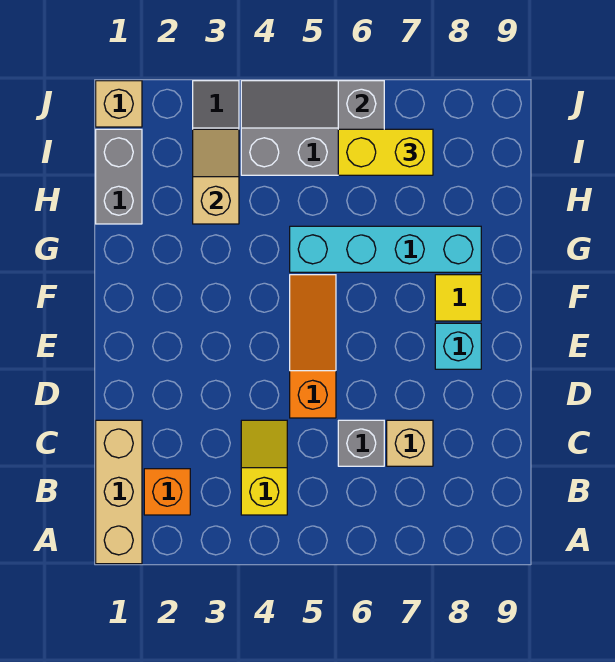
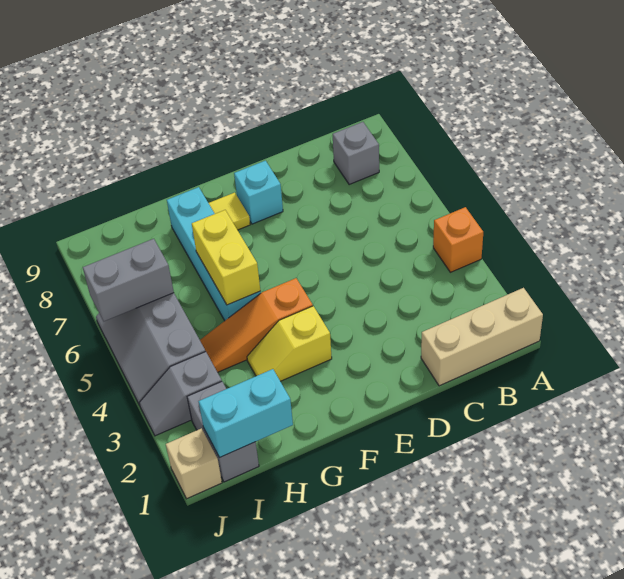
orange 1x1 brick [144,469,190,515] -> orange 1x1 brick moved to [433,207,483,272]
yellow 1x2 slope [241,420,287,515] -> yellow 1x2 slope moved to [247,306,332,381]
grey 1x1 brick [338,420,384,466] -> grey 1x1 brick moved to [333,122,379,185]
tan 1x1 brick [387,420,433,466] -> none
orange 1x3 slope [290,275,336,418] -> orange 1x3 slope moved to [200,278,313,372]
grey 1x2 brick [96,129,142,224] -> grey 1x2 brick turned to [187,382,259,482]
none -> cyan 1x2 brick [198,369,293,458]
tan 1x2 slope [193,129,239,224] -> none
yellow 1x2 brick [338,129,433,175] -> yellow 1x2 brick moved to [192,210,260,305]

